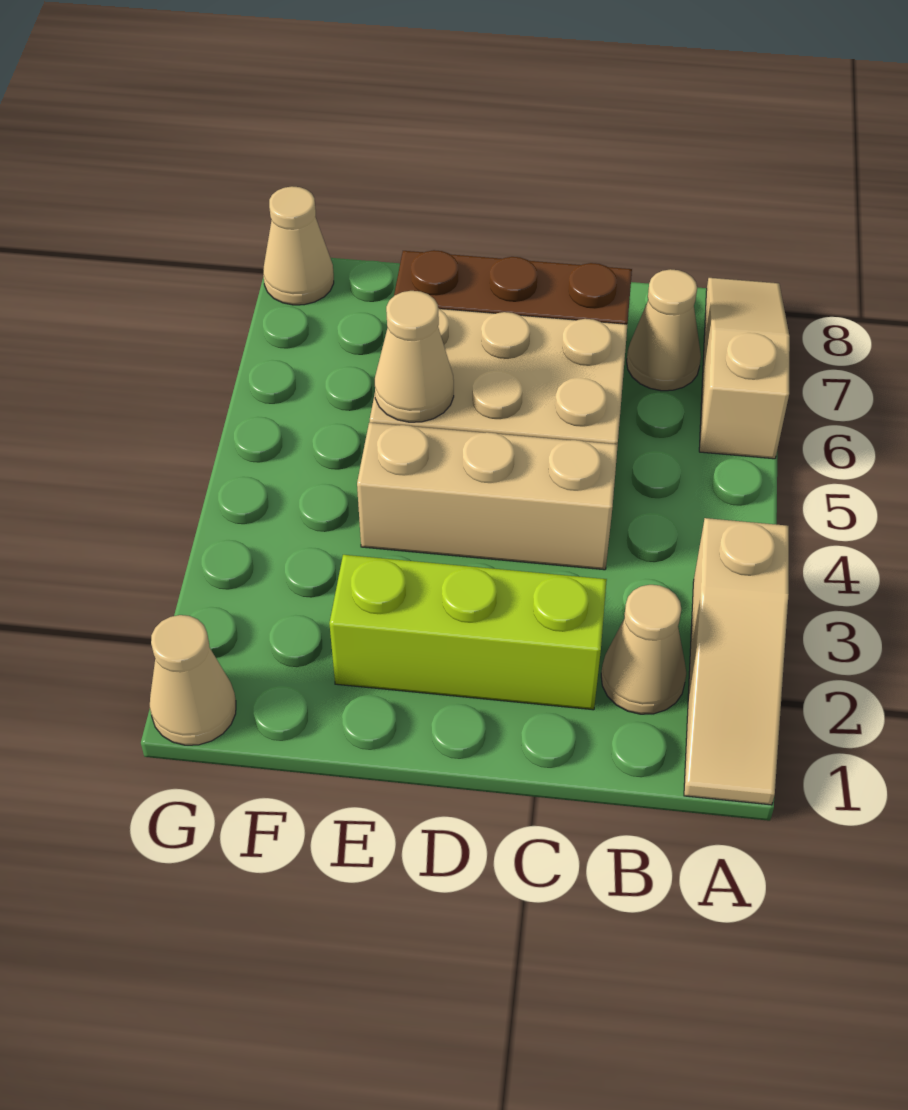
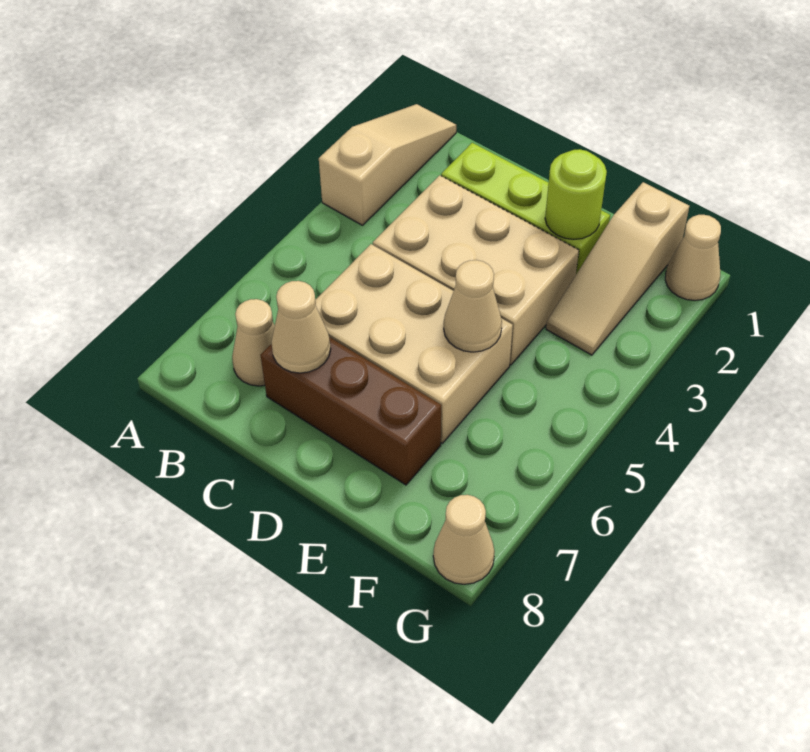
tan 1x3 slope [699,278,790,459] -> tan 1x3 slope moved to [546,182,689,355]
tan 1x1 cone [601,585,686,714] -> tan 1x1 cone moved to [271,281,331,373]
tan 1x3 brick [357,423,618,570] -> tan 2x3 brick [373,175,579,365]
none -> lime 1x1 round brick [545,149,607,239]

